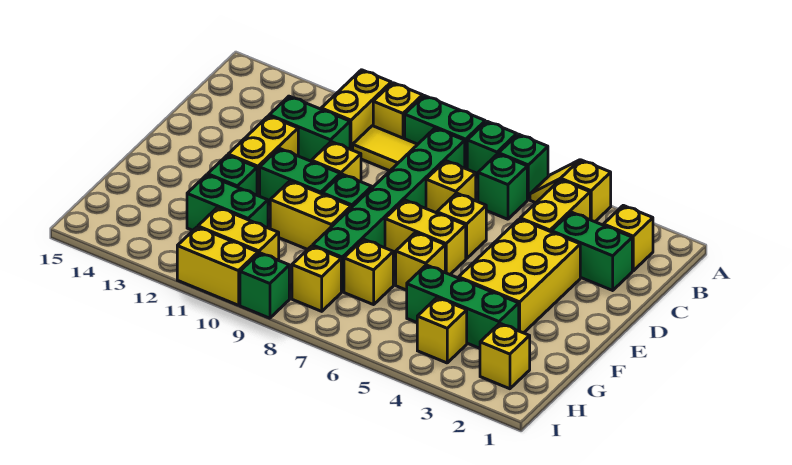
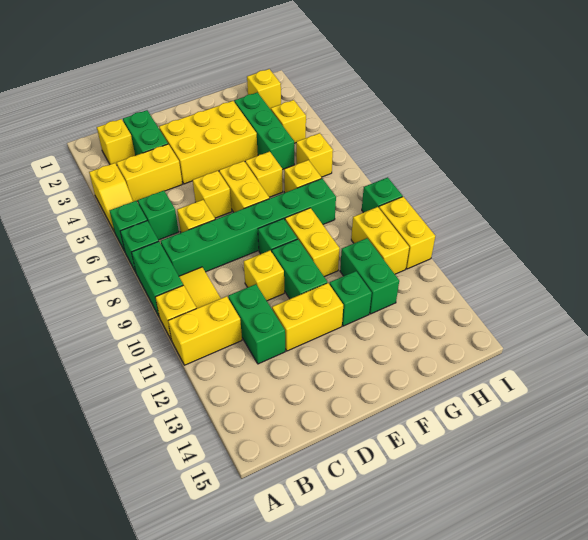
yellow 1x1 brick [292,246,341,311] -> yellow 1x1 brick moved to [296,133,333,177]

